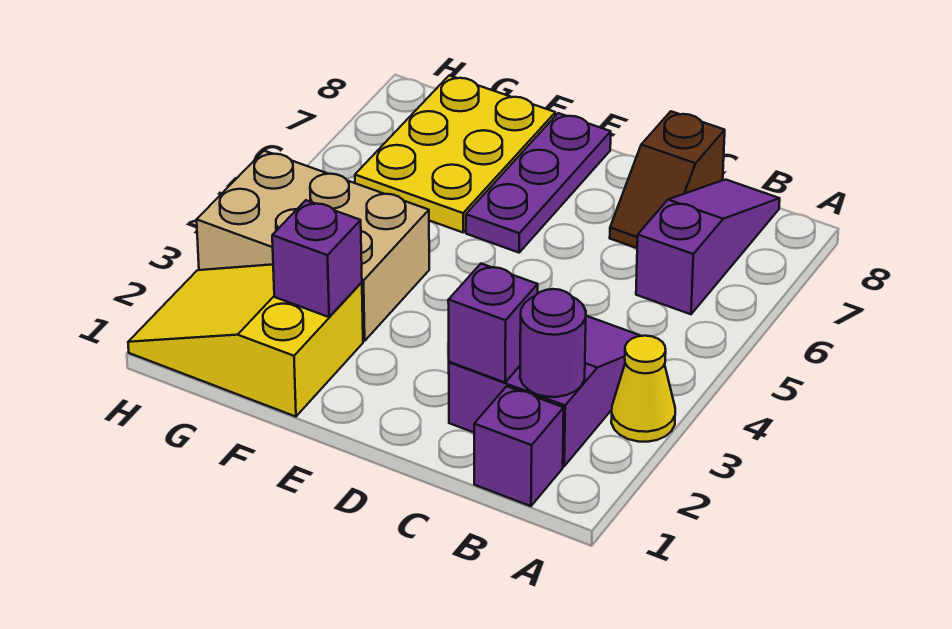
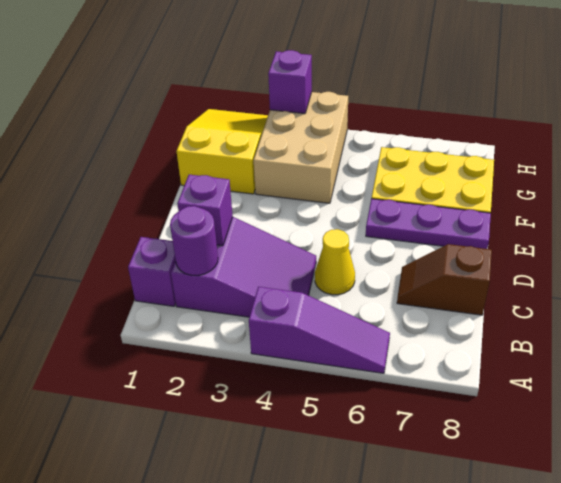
yellow 1x1 cone [611,336,675,442] -> yellow 1x1 cone moved to [315,229,355,295]
purple 1x3 slope [636,180,780,314] -> purple 1x3 slope moved to [249,287,390,373]
purple 1x1 brick [272,200,362,317] -> purple 1x1 brick moved to [268,50,312,114]

